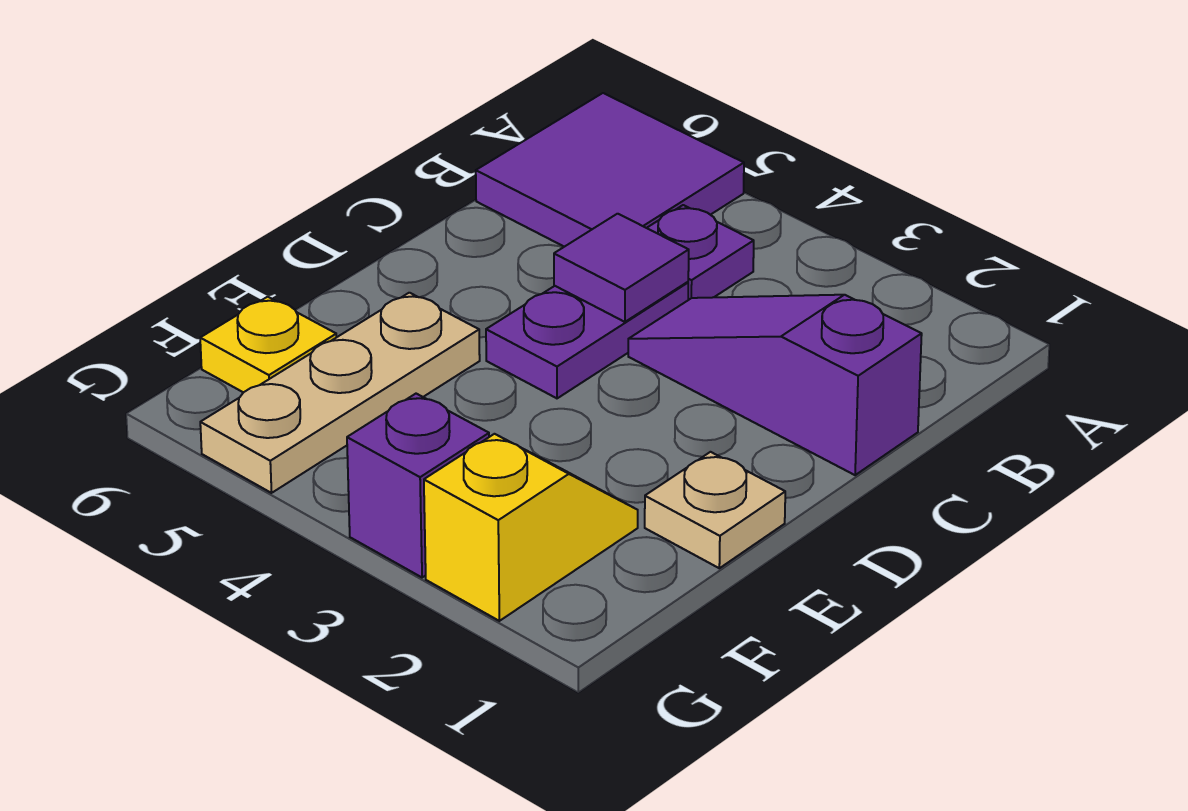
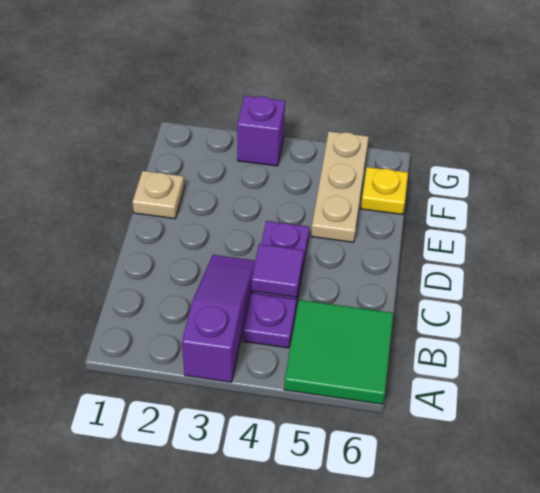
purple 2x2 tile [476,93,744,247] -> green 2x2 tile [284,300,393,404]
purple 1x3 slope [628,295,922,475] -> purple 1x3 slope turned to [182,255,255,382]
yellow 1x2 slope [424,434,638,621] -> none

